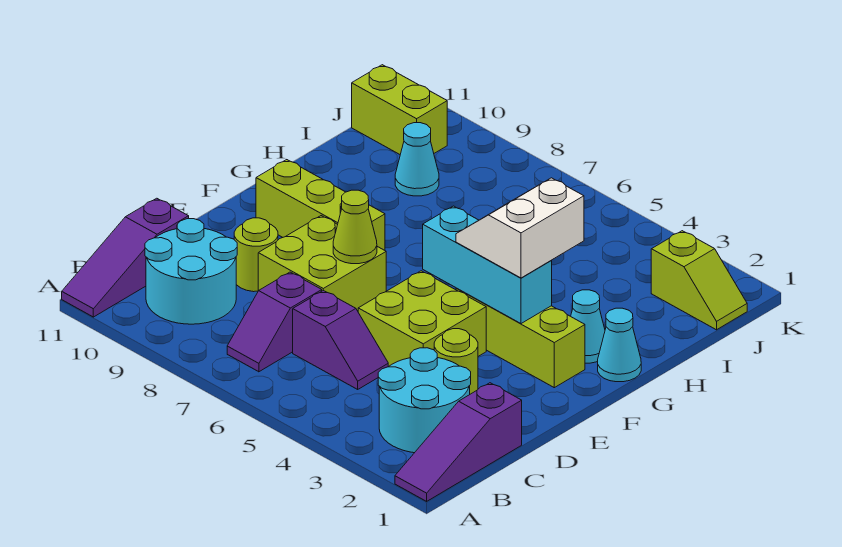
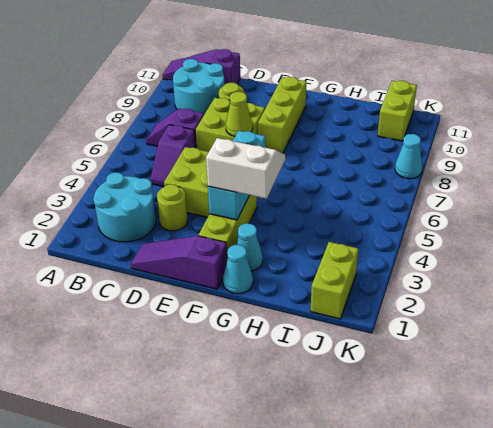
purple 1x3 slope [395,383,522,501] -> purple 1x3 slope moved to [131,236,227,289]
cyan 1x1 cone [395,123,439,196] -> cyan 1x1 cone moved to [395,134,422,179]
lime 1x2 slope [651,231,747,330] -> lime 1x2 brick [311,242,358,319]

